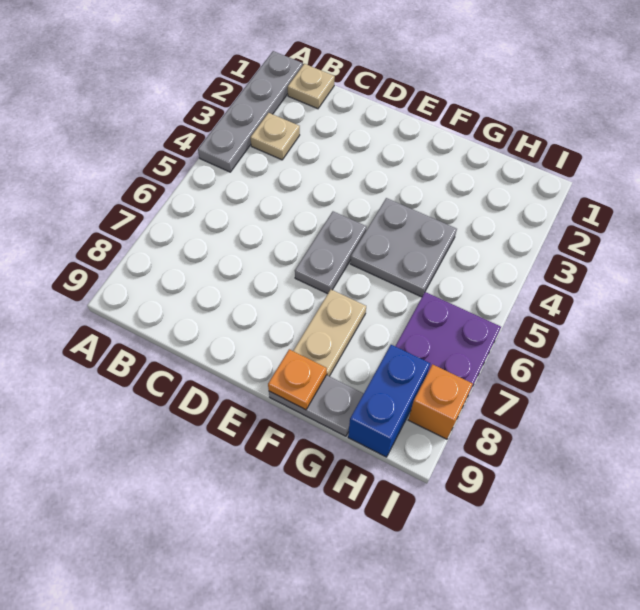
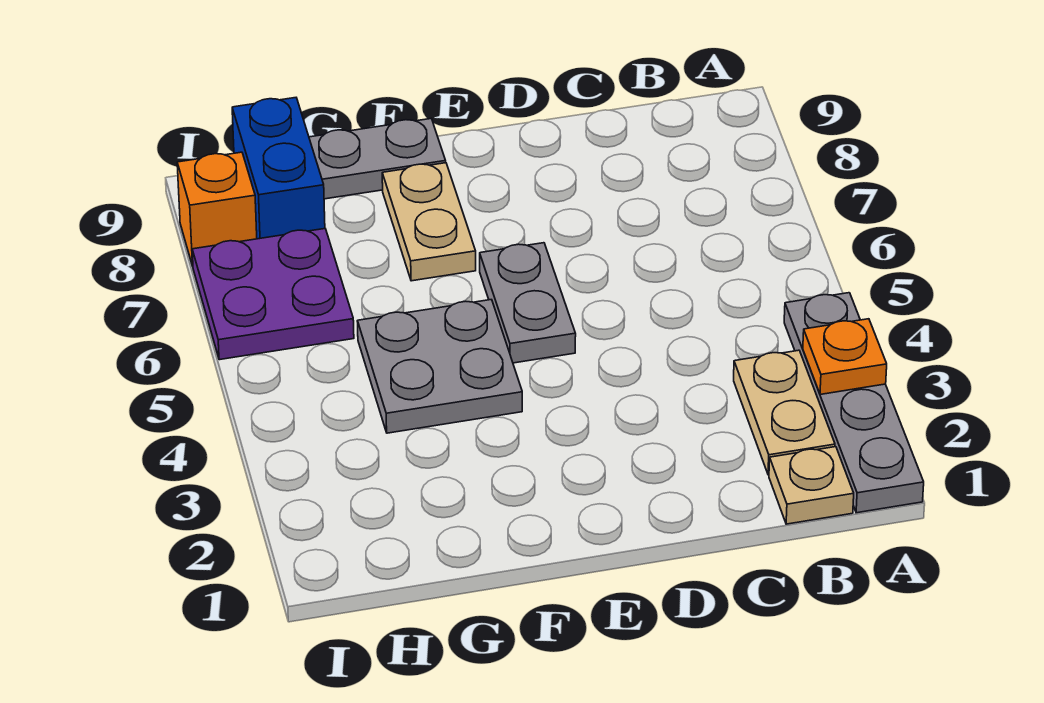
tan 1x1 plate [250,113,300,160] -> tan 1x2 plate [734,350,835,475]
orange 1x1 plate [268,349,327,410] -> orange 1x1 plate moved to [803,319,887,395]

